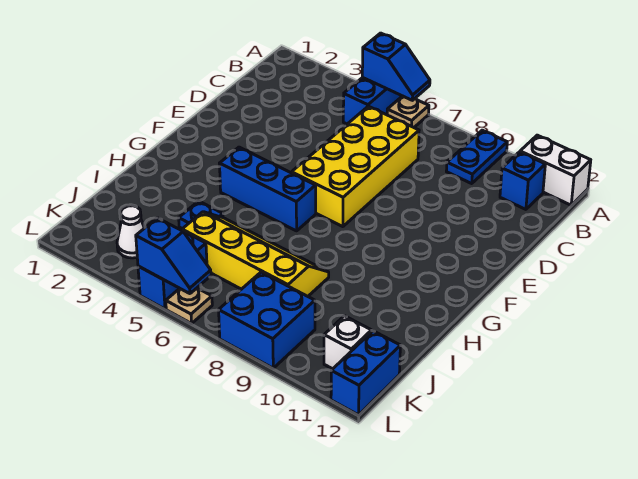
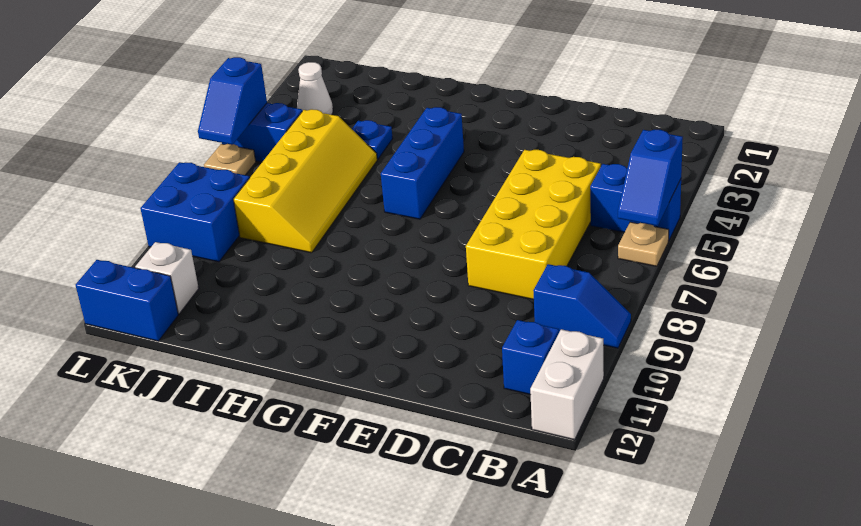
blue 1x2 plate [446,130,507,183] -> blue 1x2 slope [533,264,631,348]
yellow 2x4 brick [292,106,419,227] -> yellow 2x4 brick turned to [466,150,601,300]

